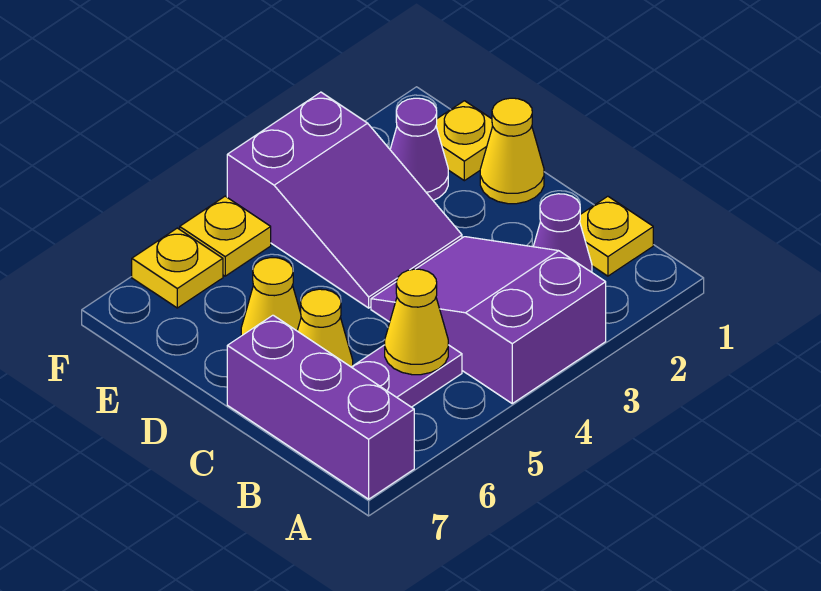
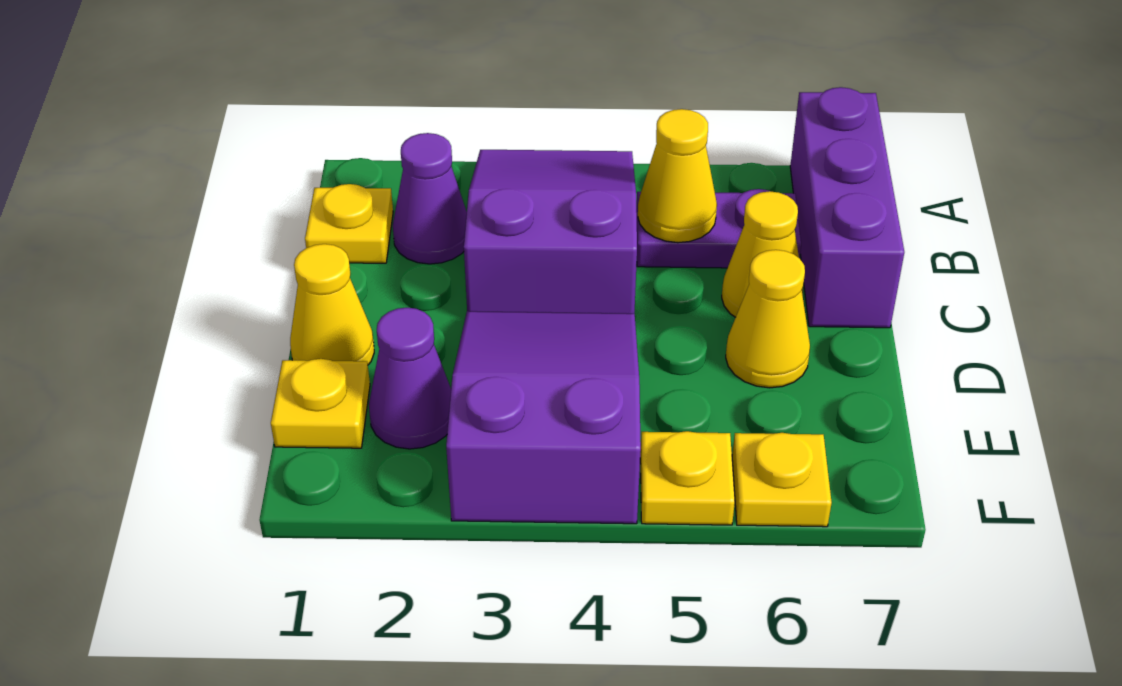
purple 2x3 slope [371,237,606,403] -> purple 2x3 slope turned to [464,150,637,314]

